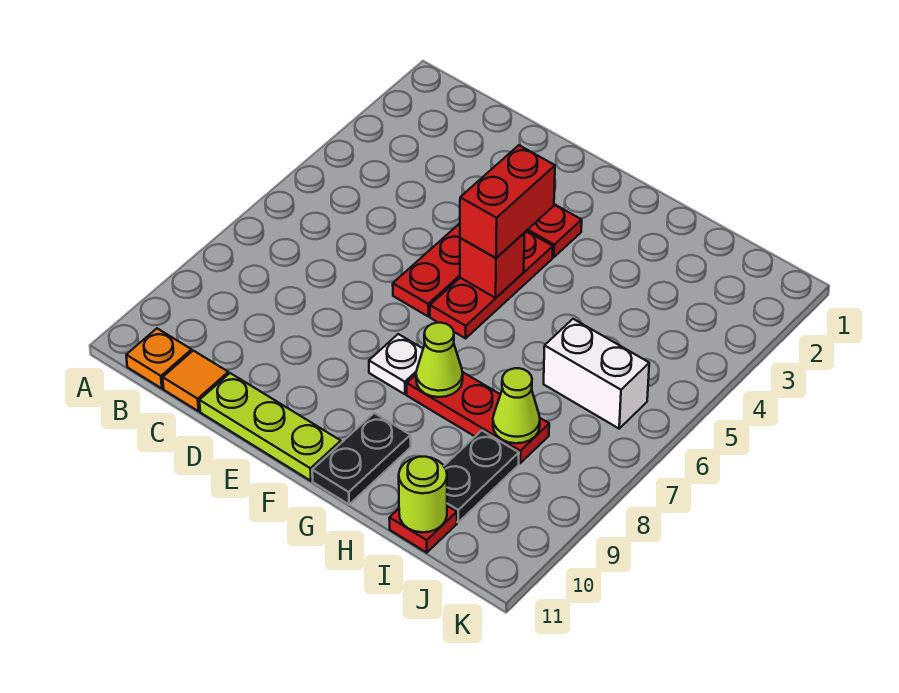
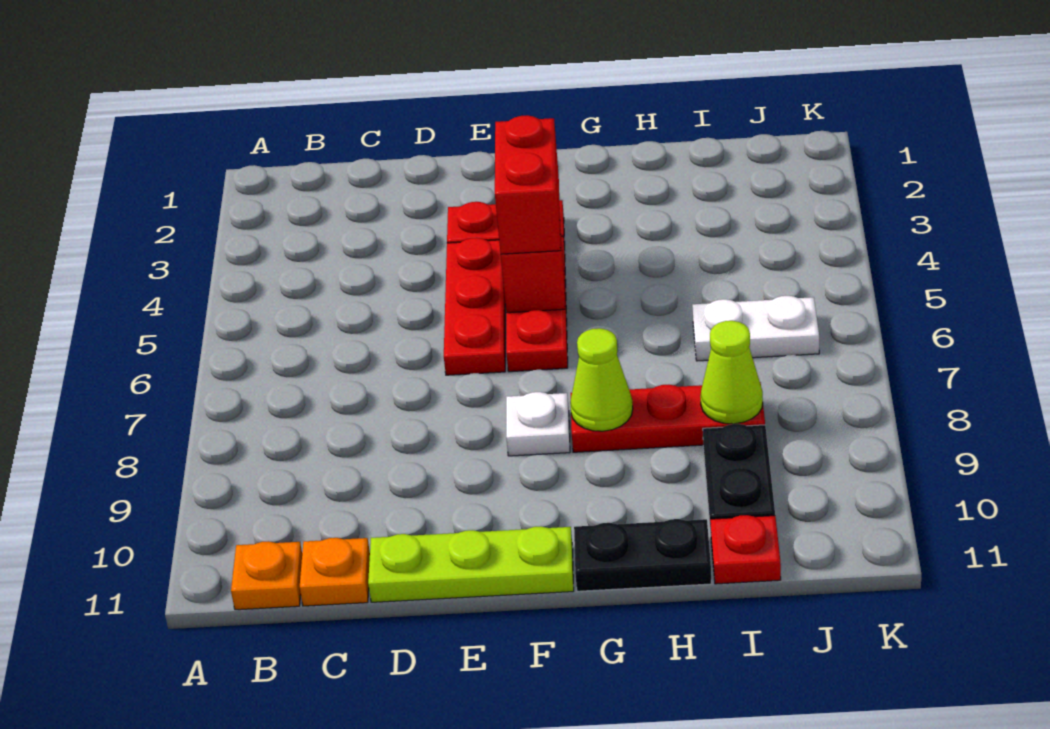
orange 1x1 tile [163,351,228,411] -> orange 1x1 plate [300,538,370,606]
black 1x2 plate [312,413,411,504] -> black 1x2 plate turned to [574,519,712,591]
white 1x2 brick [544,319,649,429] -> white 1x2 plate [692,296,819,361]
lime 1x1 round brick [399,457,447,532] -> none

